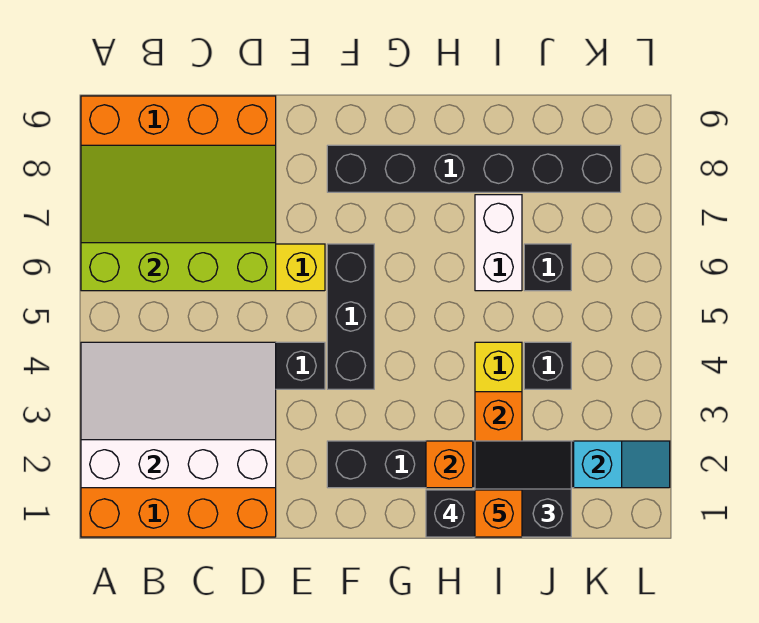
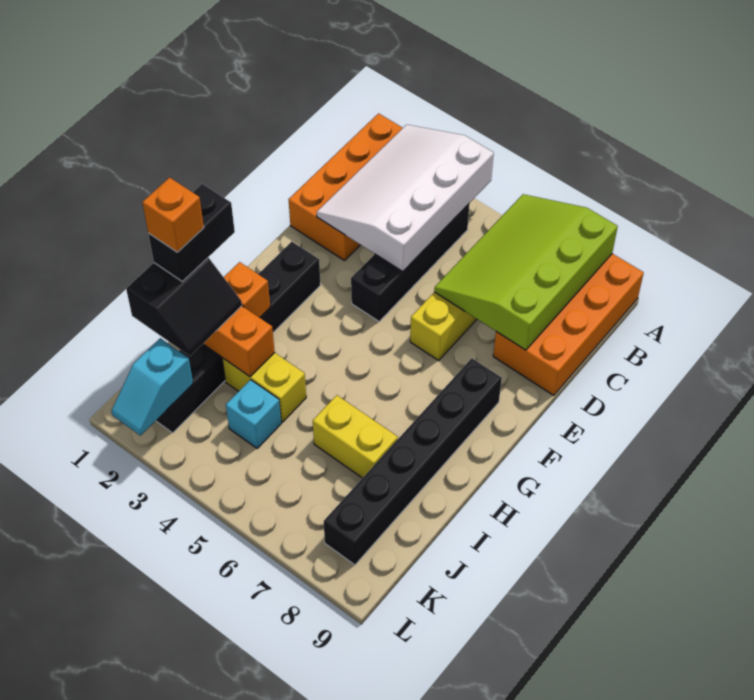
white 3x4 slope [81,342,276,488] -> white 3x4 slope turned to [317,125,494,271]
lime 3x4 slope [81,145,276,291] -> lime 3x4 slope turned to [434,194,618,350]
black 1x3 brick [327,244,374,389] -> none
white 1x2 brick [475,195,522,291] -> yellow 1x2 brick [313,395,398,478]
black 1x1 brick [524,342,571,389] -> cyan 1x1 brick [226,380,281,448]
black 1x1 brick [524,244,571,291] -> none

